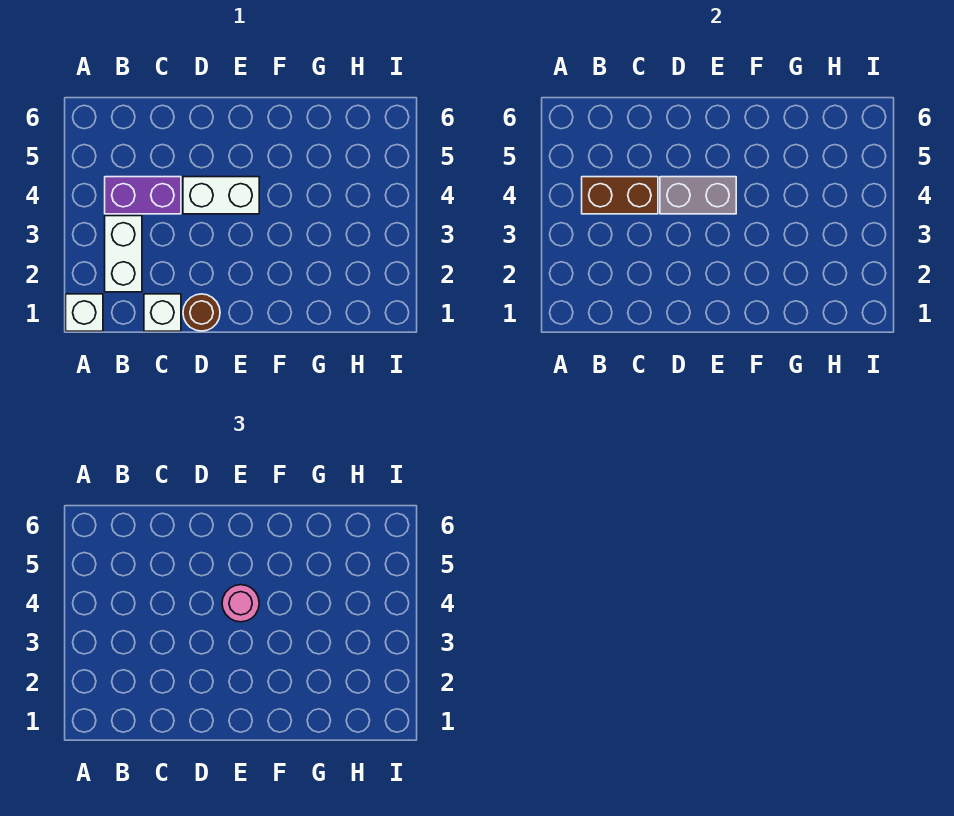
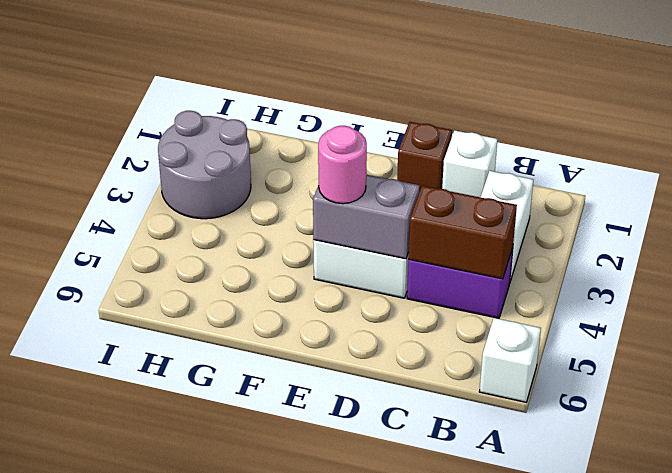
white 1x1 brick [66,294,103,331] -> white 1x1 brick moved to [479,318,541,402]
brown 1x1 round brick [183,294,220,331] -> brown 1x1 brick [397,122,452,192]
none -> grey 2x2 round brick [158,111,251,219]

